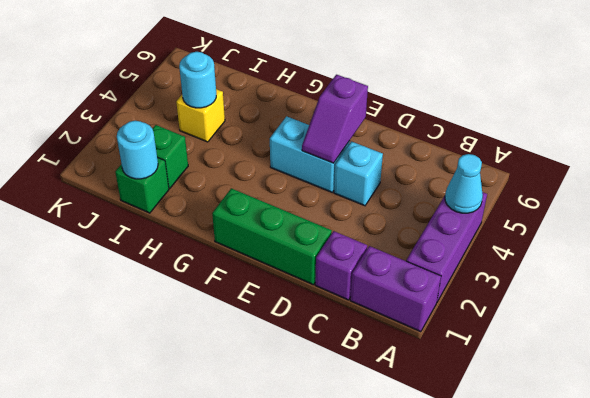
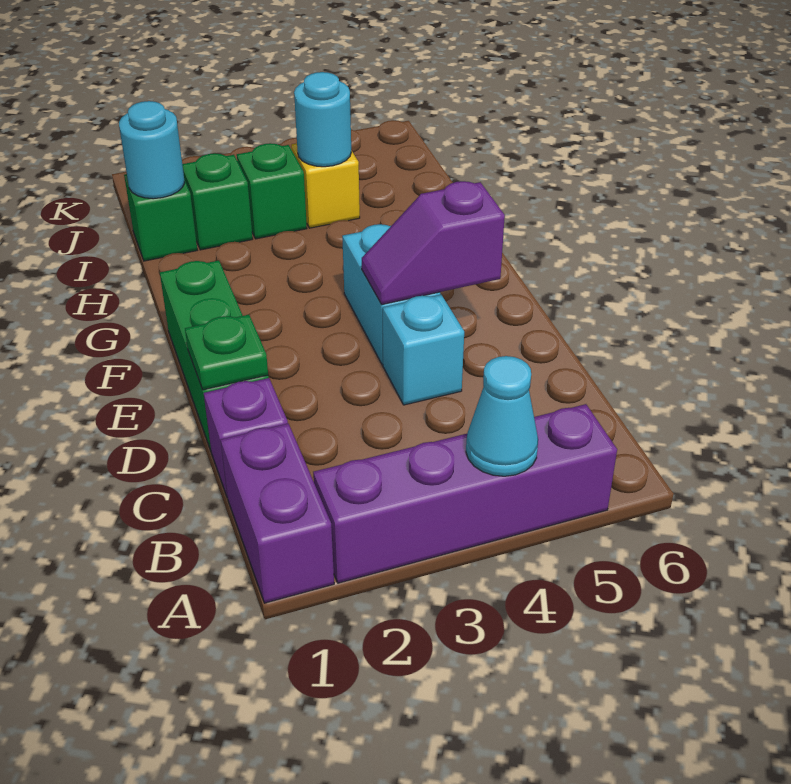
purple 1x3 brick [406,192,487,302] -> purple 1x4 brick [313,404,617,583]
none -> green 1x1 plate [185,315,268,390]
none -> green 1x1 brick [237,143,307,239]

